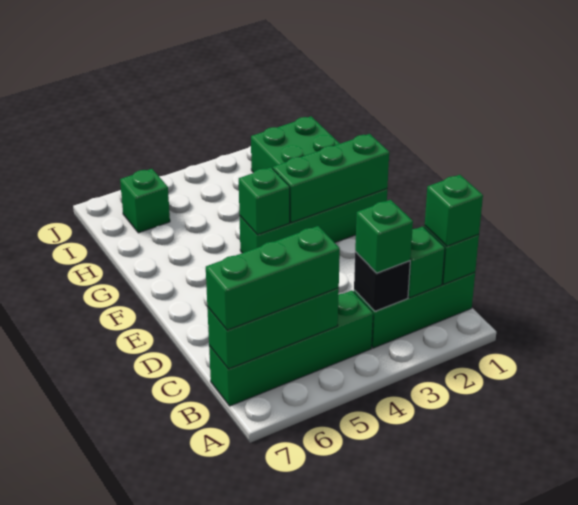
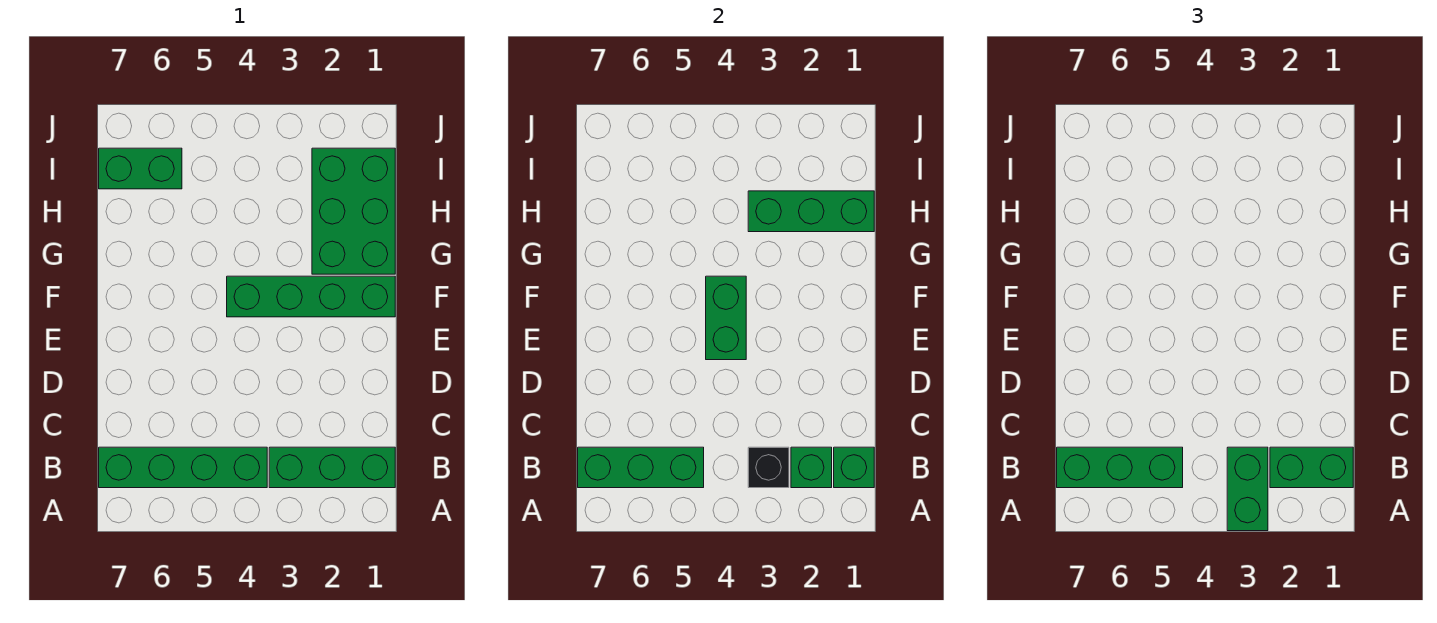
green 1x1 brick [425,175,483,246] -> green 1x2 brick [1270,447,1353,488]
green 1x1 brick [355,200,413,273] -> green 1x2 brick [1227,447,1268,531]
green 1x3 brick [273,134,389,223] -> green 1x3 brick moved to [748,191,874,232]
green 1x1 brick [239,167,290,235] -> green 1x2 brick [706,276,746,360]
green 1x1 brick [120,169,170,233] -> green 1x2 brick [99,148,182,189]

